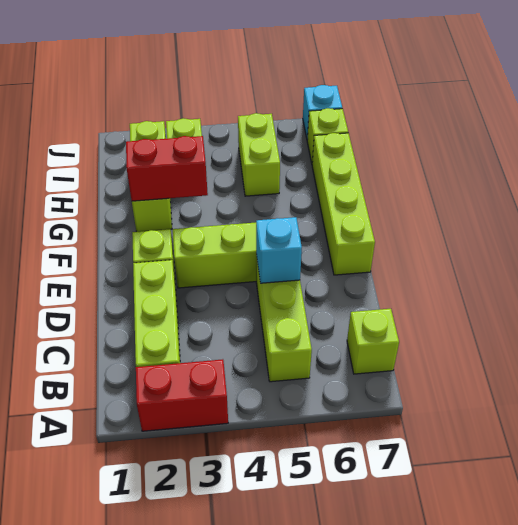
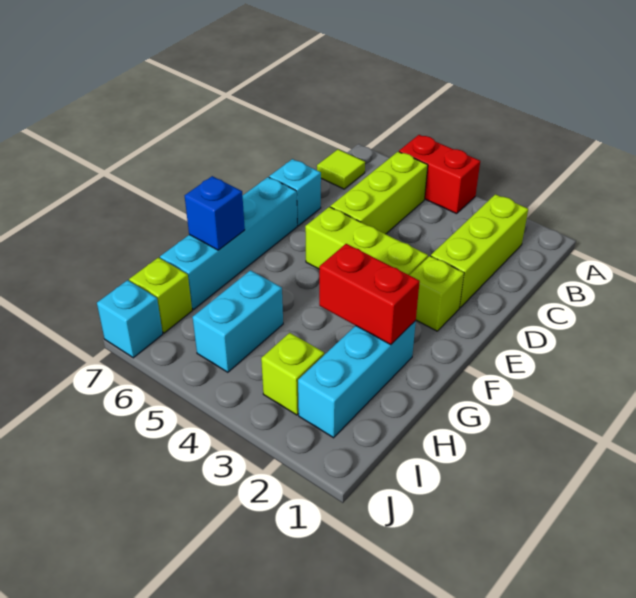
red 1x2 brick [136,359,228,431] -> red 1x2 brick moved to [399,135,480,214]
lime 1x1 brick [347,309,399,374] -> lime 1x1 tile [317,149,365,189]
cyan 1x1 brick [256,217,302,283] -> cyan 1x1 brick moved to [269,159,321,226]
lime 1x4 brick [312,133,375,275] -> cyan 1x4 brick [160,177,297,309]
lime 1x3 brick [130,121,172,232] -> cyan 1x3 brick [298,321,416,438]
none -> blue 1x1 brick [185,176,245,250]
lime 1x2 brick [238,113,280,196] -> cyan 1x2 brick [193,270,283,372]

